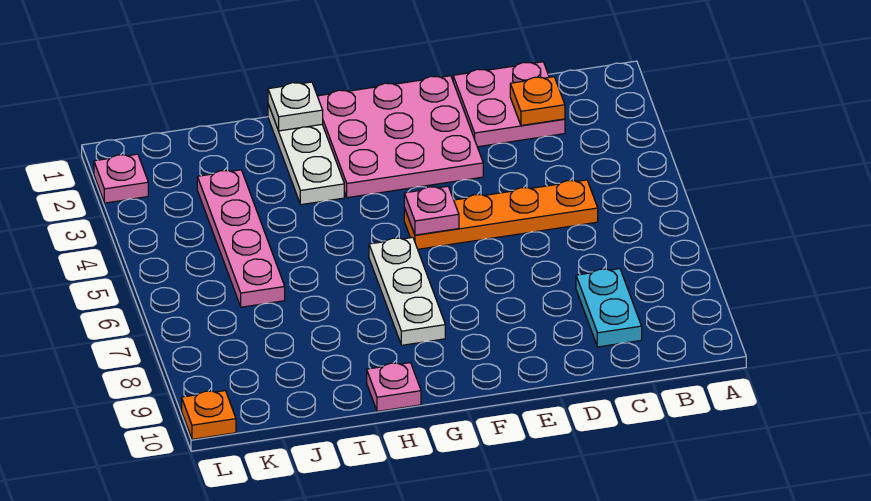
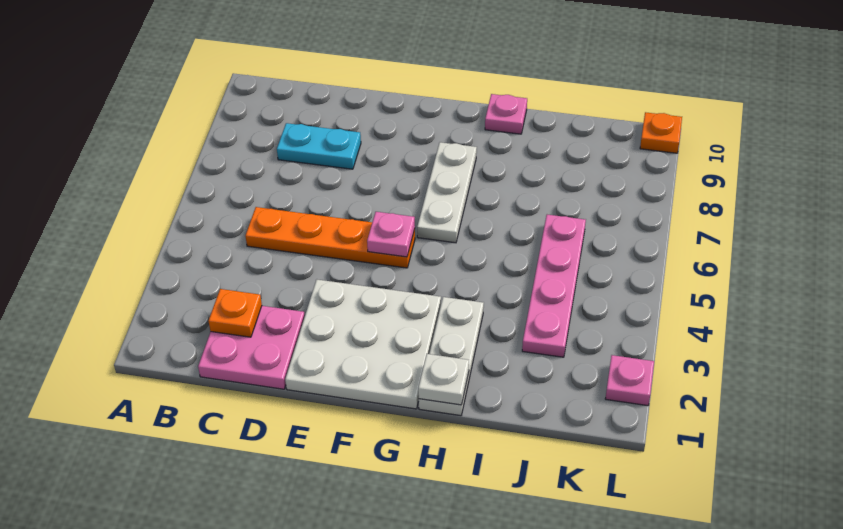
cyan 1x2 plate [576,269,642,347] -> cyan 1x2 plate turned to [277,123,361,169]
pink 3x3 plate [318,76,483,198] -> white 3x3 plate [285,280,441,409]

